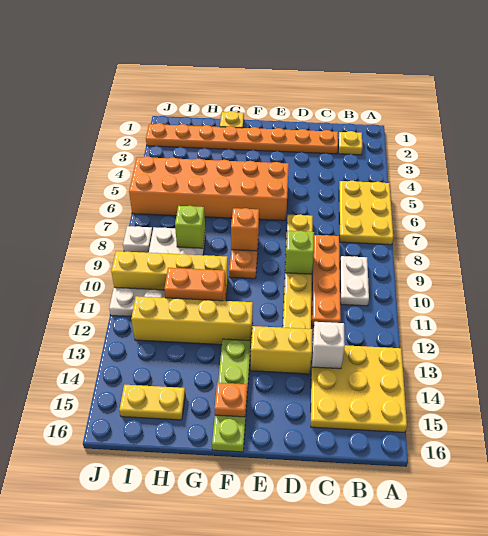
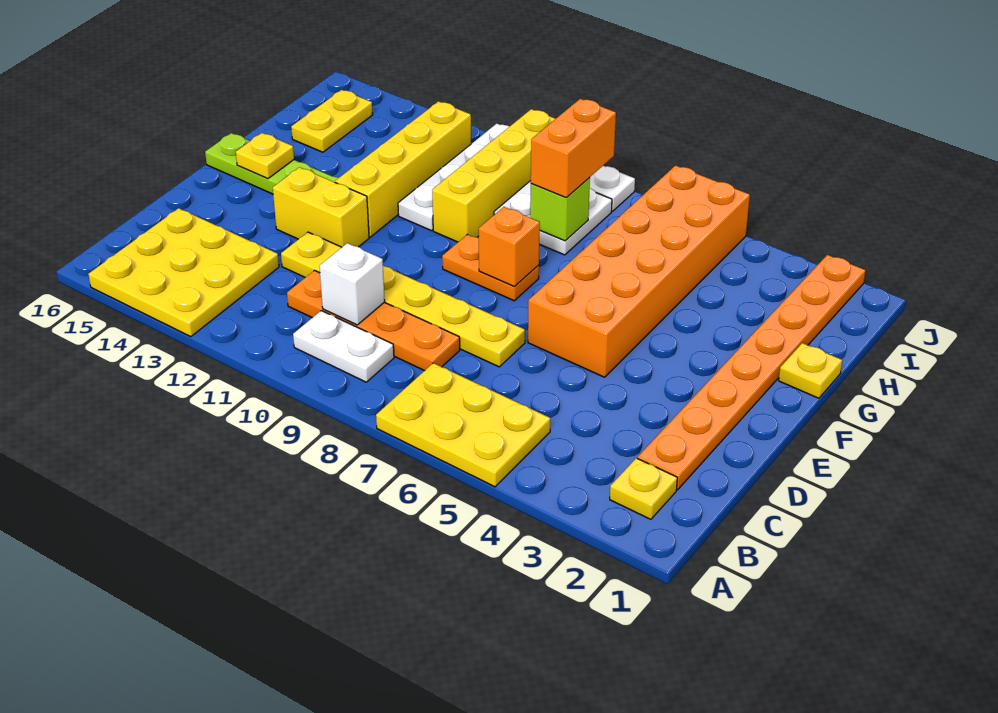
white 1x1 brick [312,322,345,369] -> white 1x1 brick moved to [319,243,385,325]
lime 1x1 brick [285,231,314,274] -> none
yellow 1x2 brick [251,326,312,374] -> yellow 1x2 brick turned to [273,167,369,247]
orange 1x1 plate [215,383,247,417] -> yellow 1x1 plate [236,133,294,179]
orange 1x2 brick [164,268,226,301] -> orange 1x2 brick moved to [531,99,616,198]

